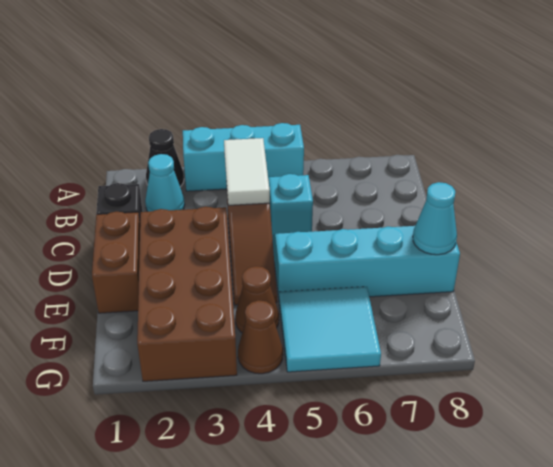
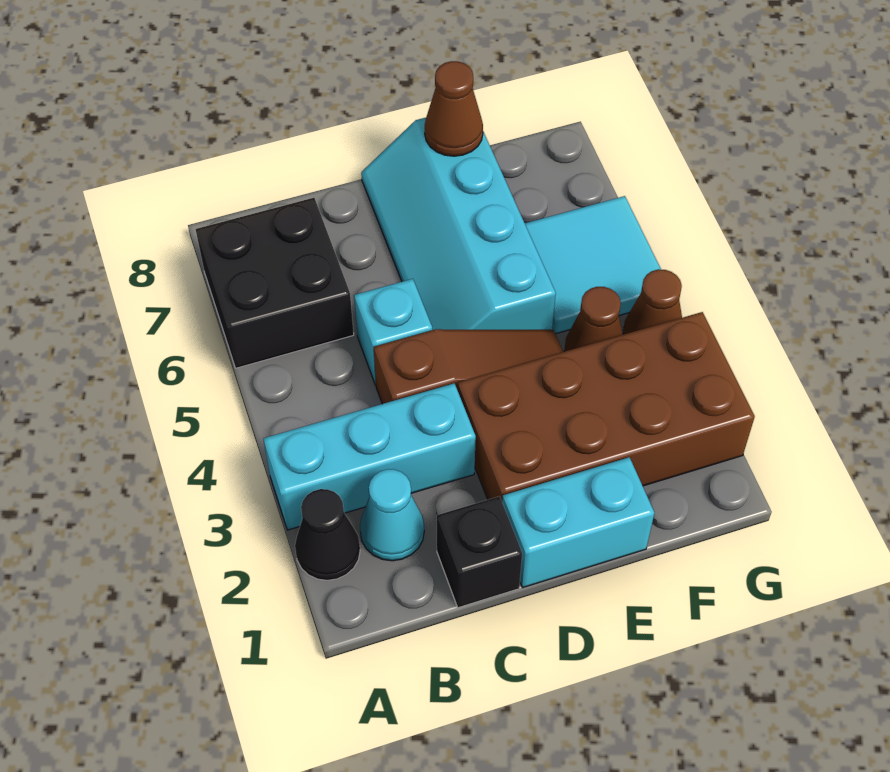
cyan 1x3 brick [183,123,304,191] -> cyan 1x3 brick turned to [263,383,476,530]
none -> black 2x2 brick [196,198,354,368]
white 1x2 tile [224,138,270,205] -> none
brown 1x2 brick [92,212,140,313] -> cyan 1x2 brick [502,457,654,588]
cyan 1x1 cone [413,182,457,255] -> brown 1x1 cone [425,61,483,156]

